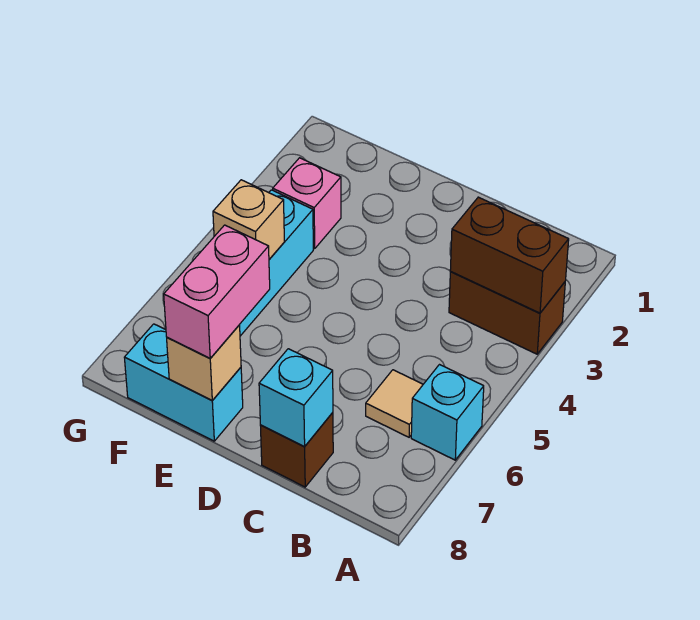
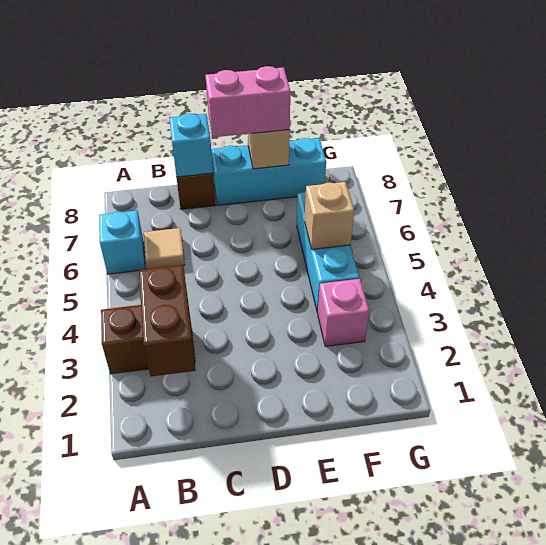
brown 1x2 brick [450,197,569,313] -> brown 1x2 brick turned to [139,265,196,376]
pink 1x2 brick [164,225,270,358] -> pink 1x2 brick turned to [205,66,290,137]
cyan 1x2 brick [124,324,243,441] -> cyan 1x3 brick [211,138,326,205]

